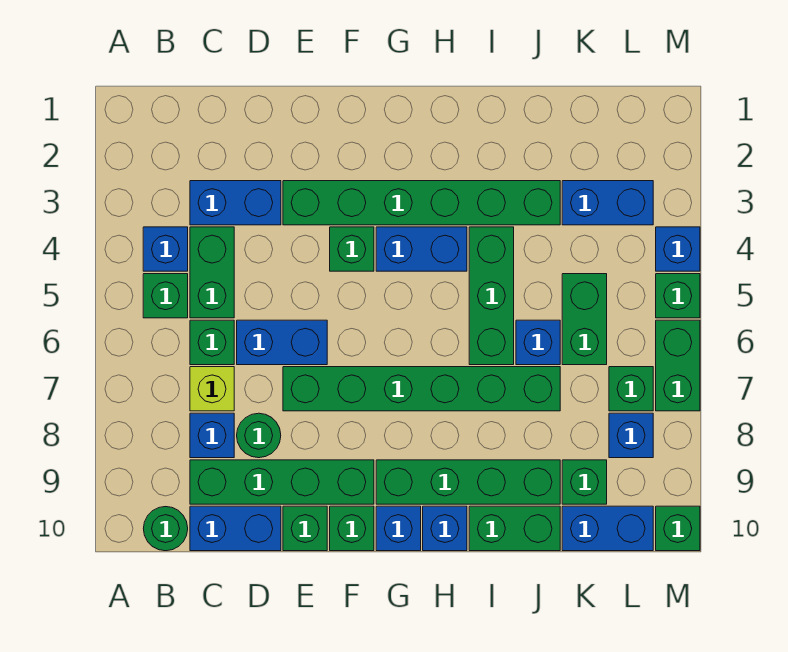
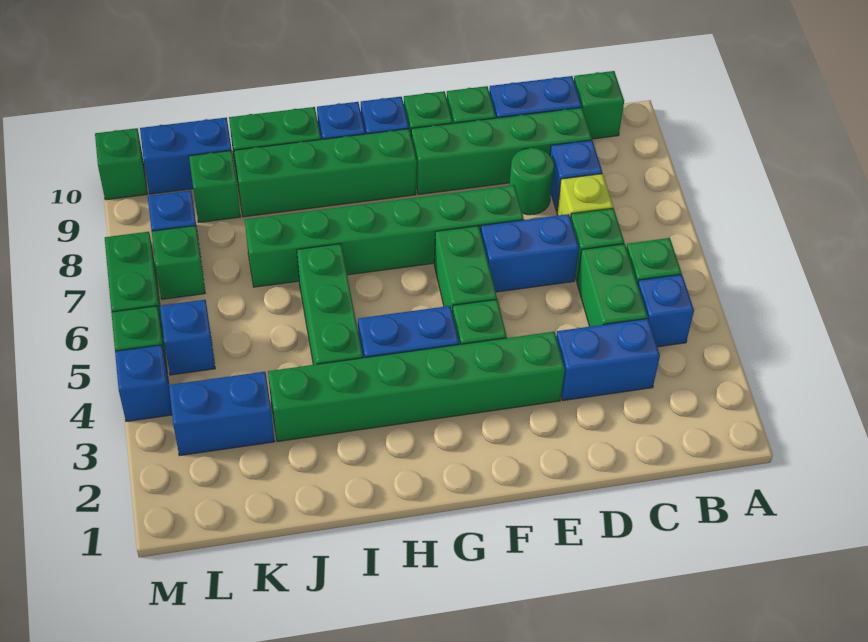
green 1x1 round brick [143,507,188,551] -> green 1x1 brick [574,71,624,139]
blue 1x1 brick [516,320,560,365] -> blue 1x1 brick moved to [160,300,215,375]
green 1x2 brick [562,274,607,365] -> green 1x2 brick moved to [434,226,497,311]

